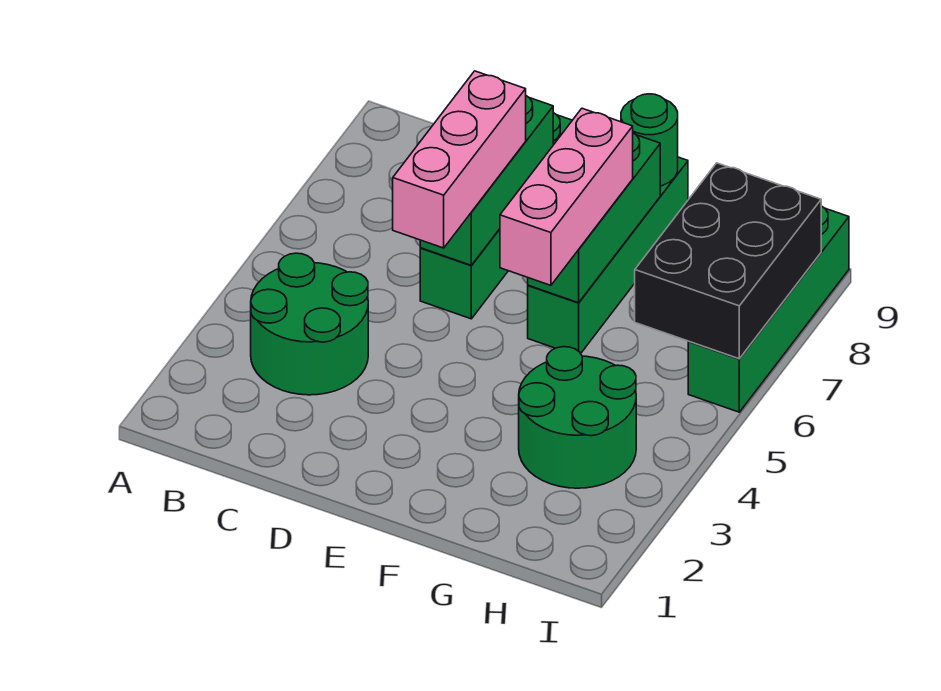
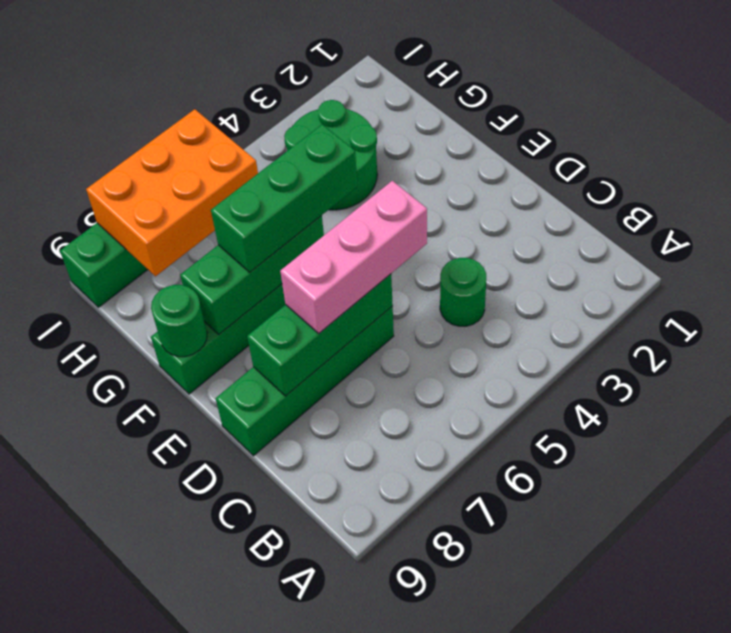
green 2x2 round brick [251,253,368,395] -> green 1x1 round brick [440,258,486,326]
pink 1x3 brick [500,108,633,285] -> green 1x3 brick [211,124,358,272]
black 2x3 brick [635,163,821,359] -> orange 2x3 brick [86,109,258,276]

